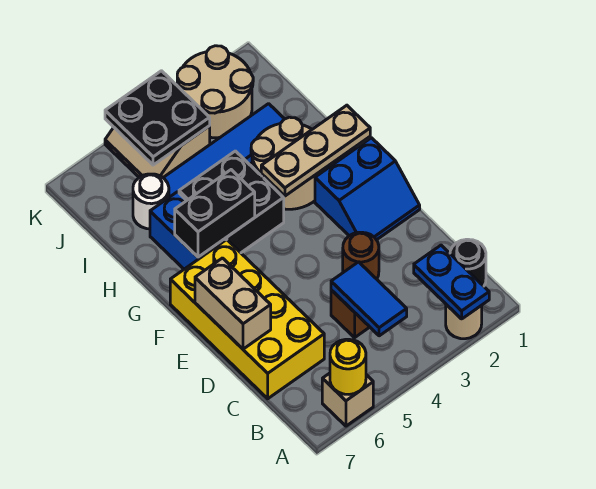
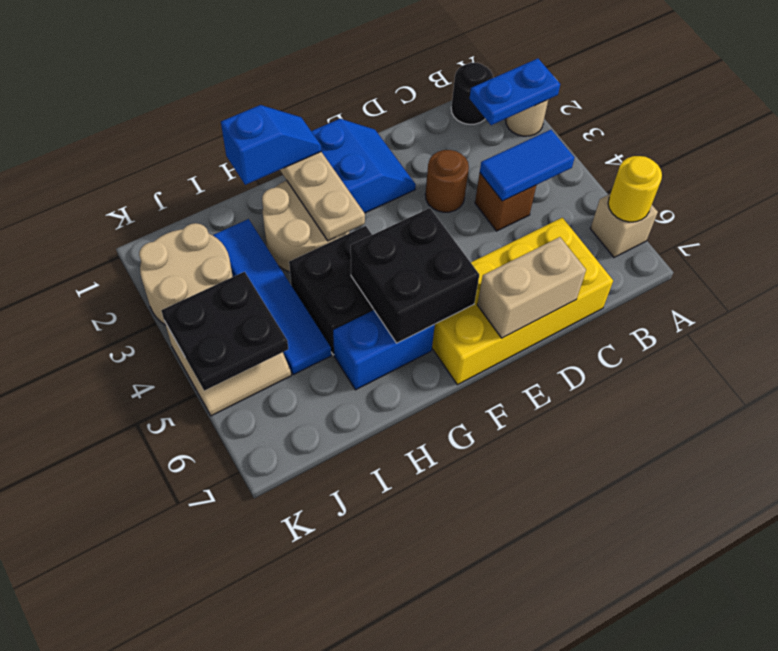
none -> blue 1x2 slope [221,105,321,185]
black 1x2 brick [175,170,255,257] -> black 2x2 brick [351,208,479,343]
white 1x1 round brick [133,174,169,229] -> none

